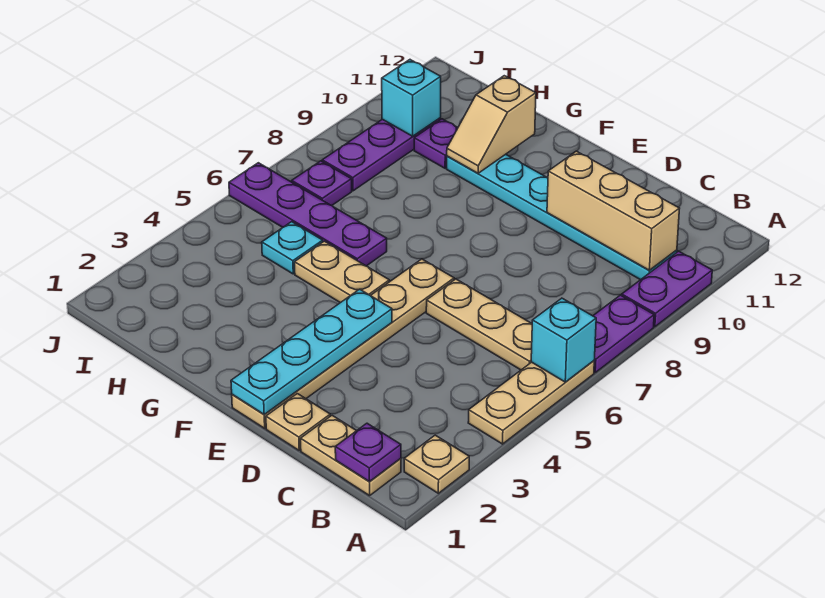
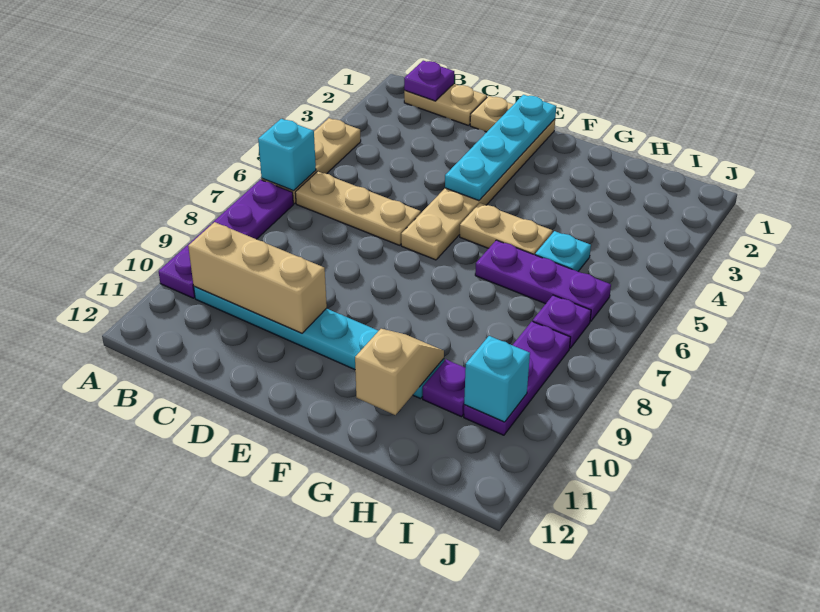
tan 1x1 plate [404,435,469,493] -> none
purple 1x4 plate [229,163,387,266] -> purple 1x3 plate [475,240,611,322]

